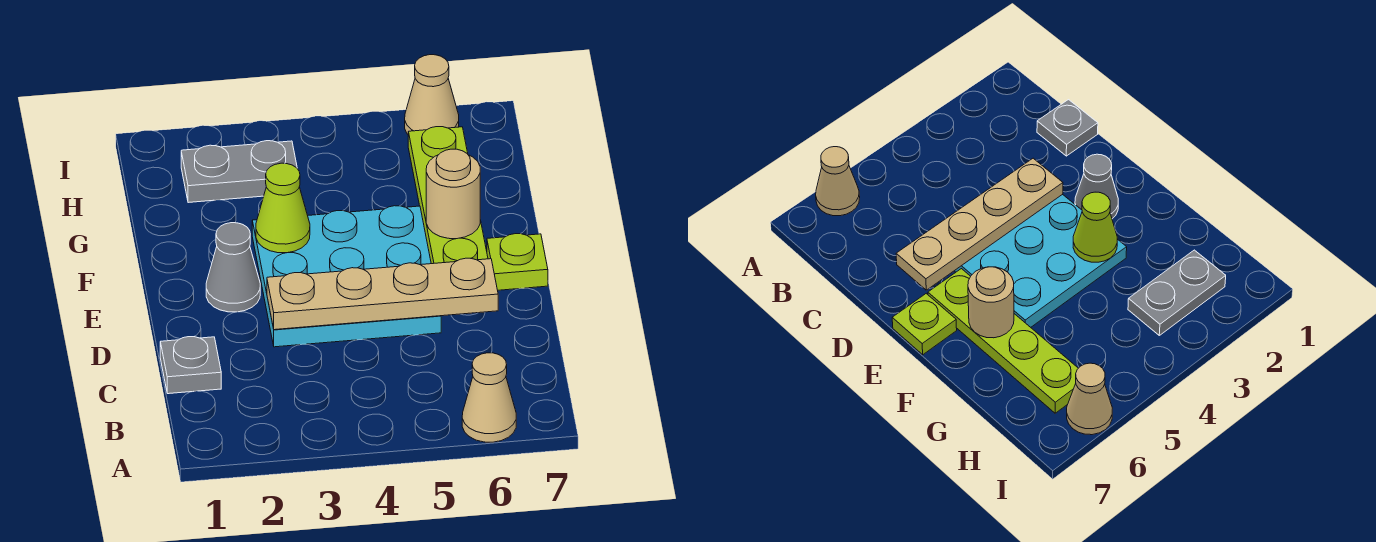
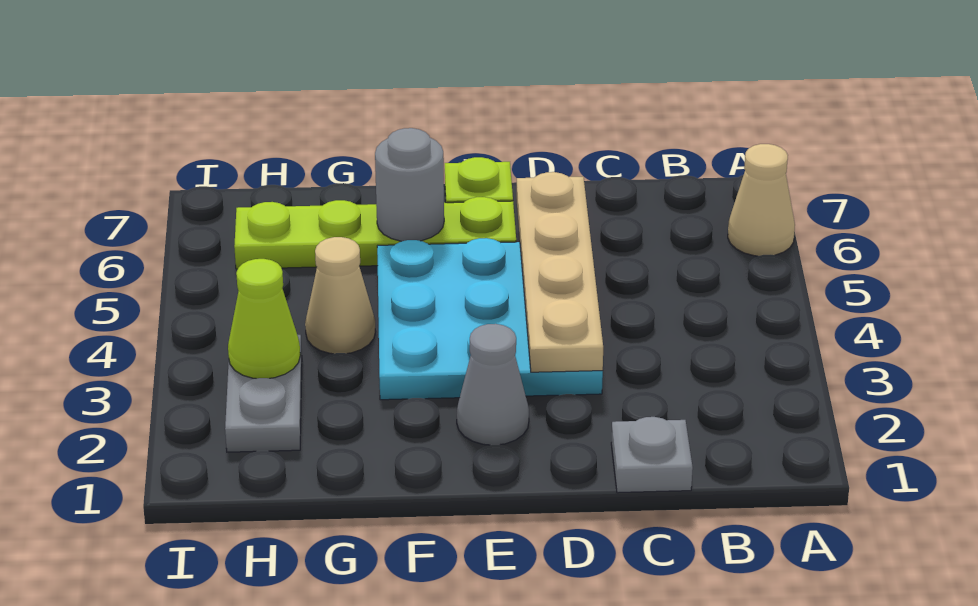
lime 1x1 cone [256,163,310,253] -> lime 1x1 cone moved to [228,259,300,379]
tan 1x1 round brick [426,149,480,239] -> grey 1x1 round brick [375,128,444,241]
tan 1x1 cone [405,55,459,134] -> tan 1x1 cone moved to [305,237,376,354]

